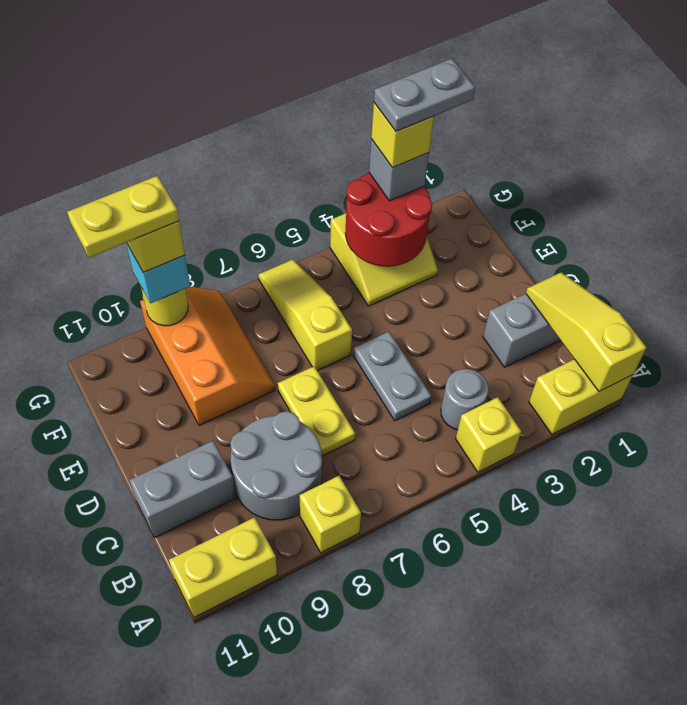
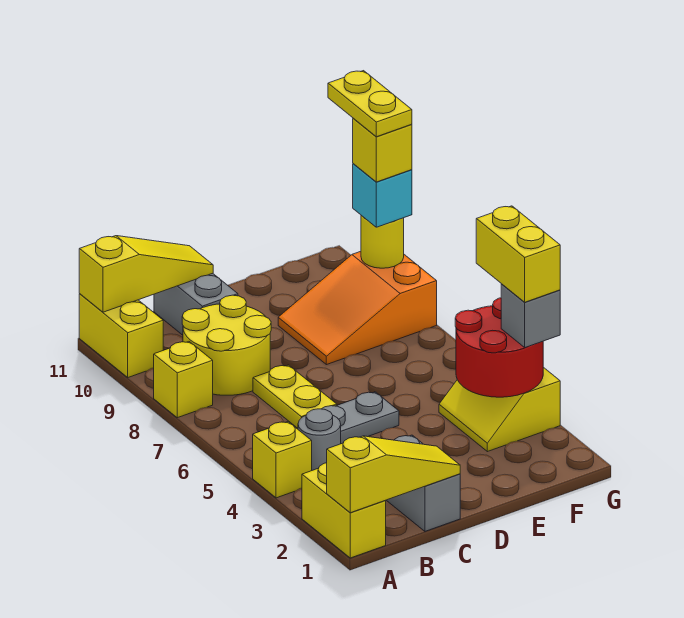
grey 2x2 round brick [230,411,322,520] -> yellow 2x2 round brick [182,295,271,395]
yellow 1x2 plate [278,366,355,456] -> yellow 1x2 plate turned to [253,365,337,428]
yellow 1x3 slope [258,259,352,371] -> yellow 1x3 slope moved to [79,236,213,312]
orange 2x3 slope [140,286,275,426] -> orange 2x3 slope turned to [278,251,437,365]
grey 1x2 plate [374,58,475,132] -> none
yellow 1x1 brick [371,103,434,168] -> yellow 1x2 brick [476,206,560,302]

